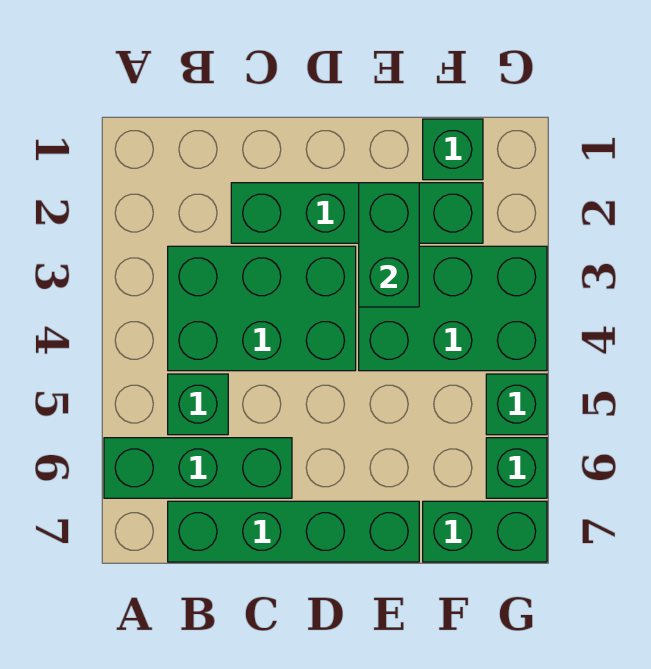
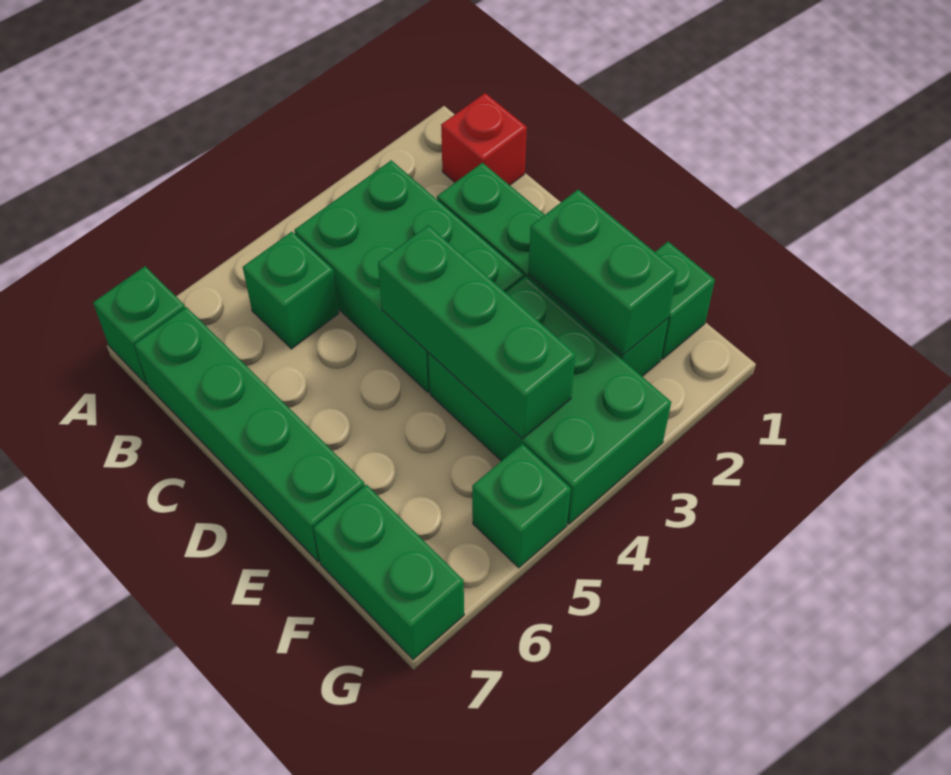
green 1x3 brick [104,438,292,498] -> green 1x3 brick moved to [378,225,576,439]
none -> red 1x1 brick [441,93,527,185]
green 1x2 brick [359,183,419,307] -> green 1x2 brick turned to [528,190,677,355]
green 1x1 brick [486,438,547,498] -> green 1x1 brick moved to [93,266,185,385]

